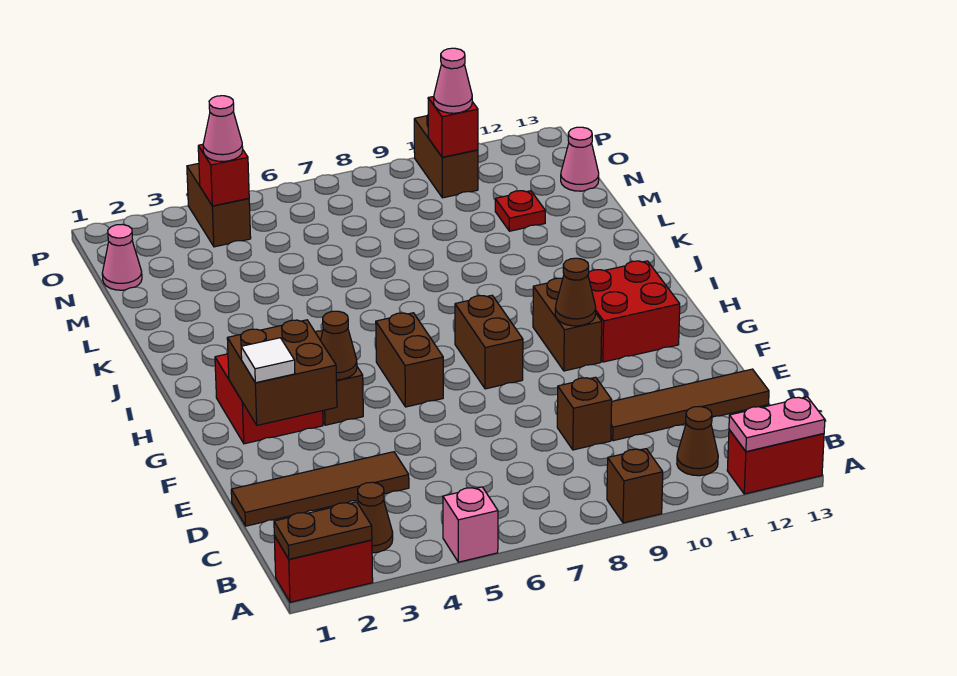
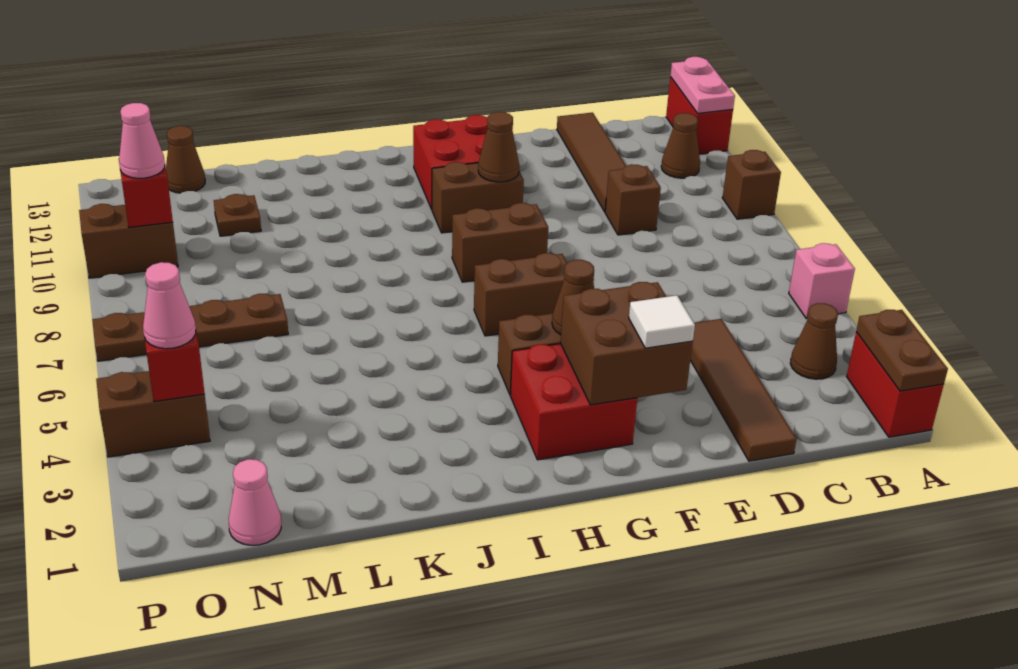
none -> brown 1x4 plate [92,294,288,361]
red 1x1 plate [495,191,545,231] -> brown 1x1 plate [214,194,261,236]
pink 1x1 cone [561,127,599,191] -> brown 1x1 cone [166,126,205,193]

